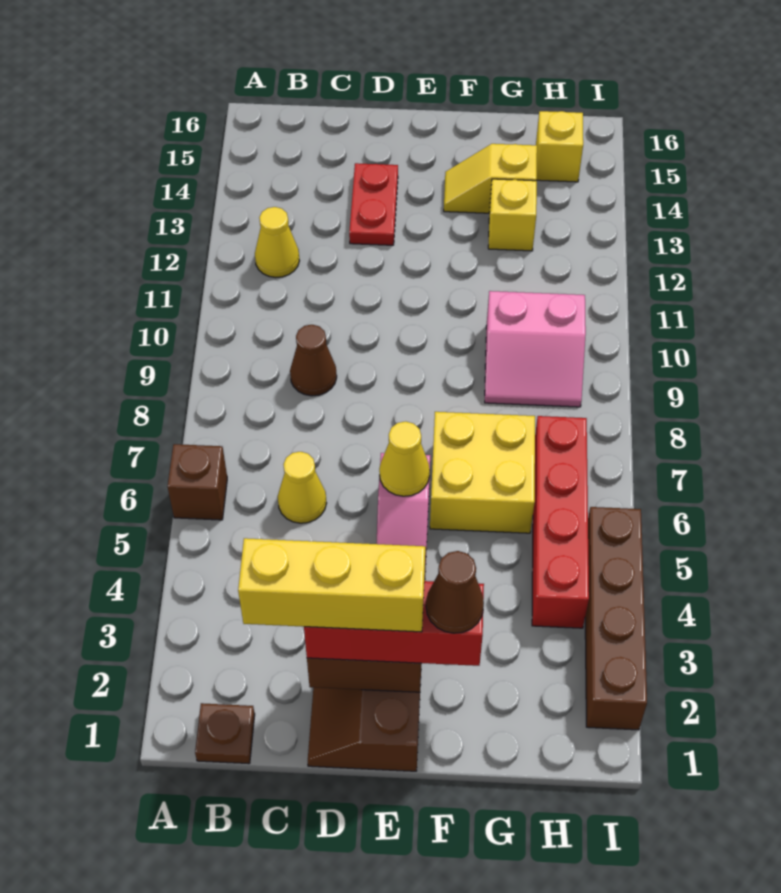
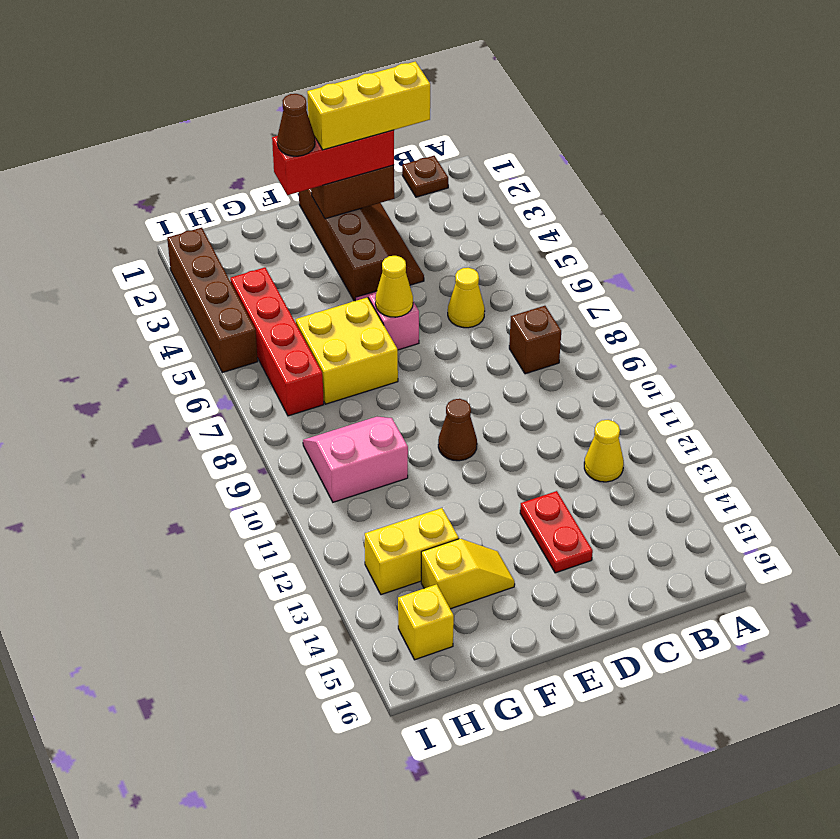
brown 1x1 brick [167,444,227,520] -> brown 1x1 brick moved to [509,306,561,374]
brown 1x1 cone [290,325,337,396] -> brown 1x1 cone moved to [438,399,477,461]
yellow 1x1 brick [488,179,537,251] -> yellow 1x2 brick [365,508,459,595]

